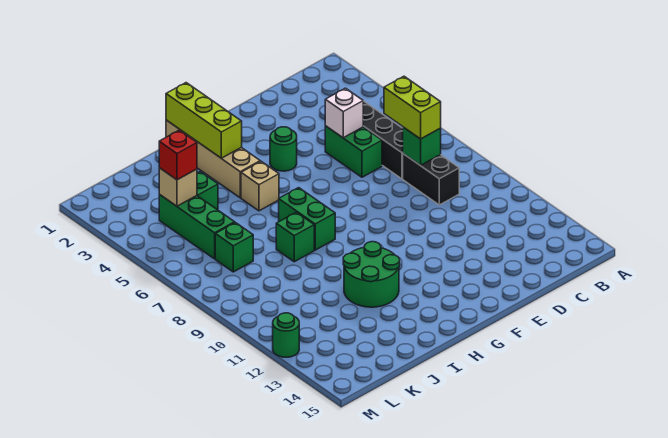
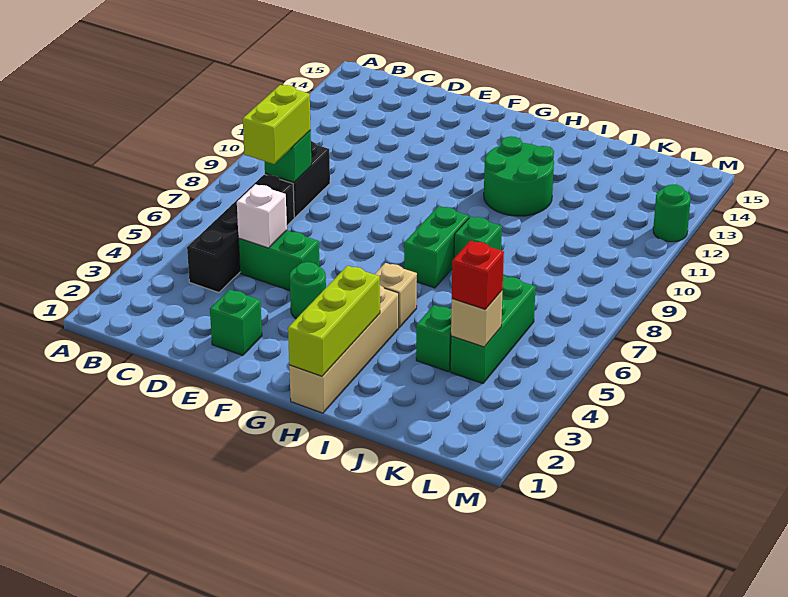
green 1x2 brick [325,126,382,177] -> green 1x2 brick turned to [239,231,319,291]
green 1x1 brick [215,223,253,272] -> green 1x1 brick moved to [210,289,262,356]

